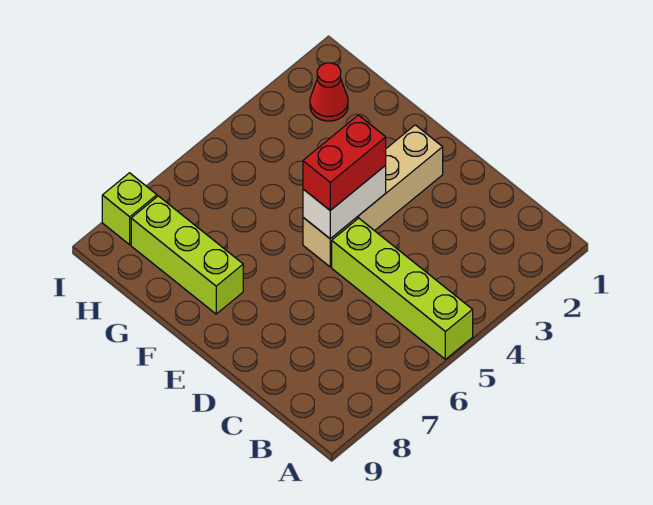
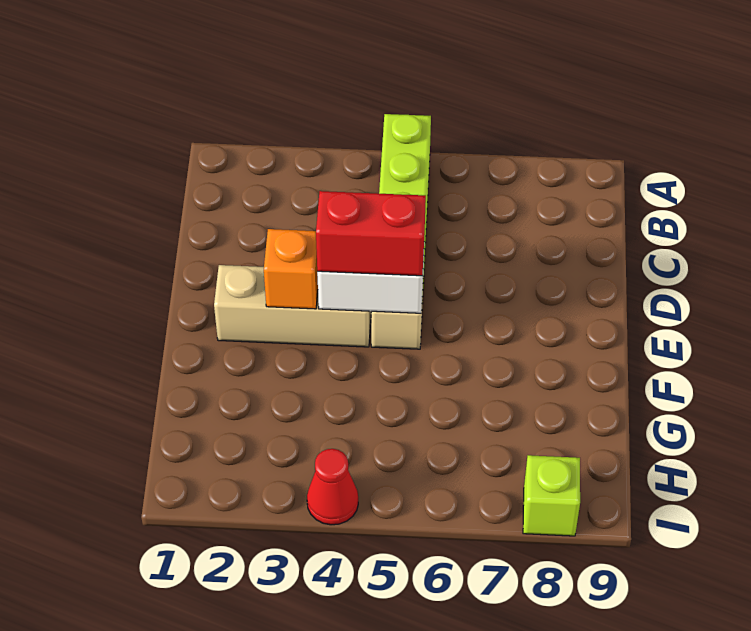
none -> orange 1x1 brick [264,229,318,309]
lime 1x3 brick [131,196,243,314] -> none
red 1x1 cone [310,63,348,121] -> red 1x1 cone moved to [307,449,358,525]

